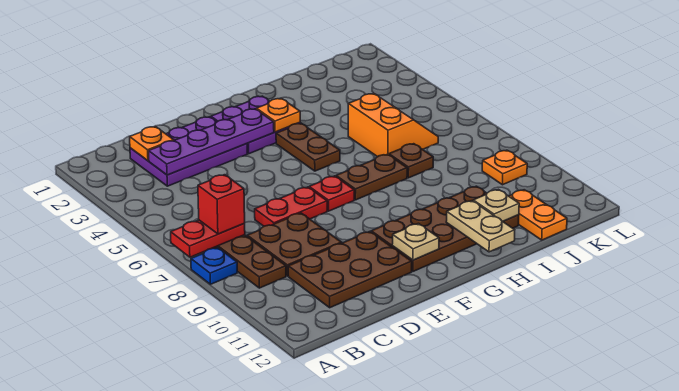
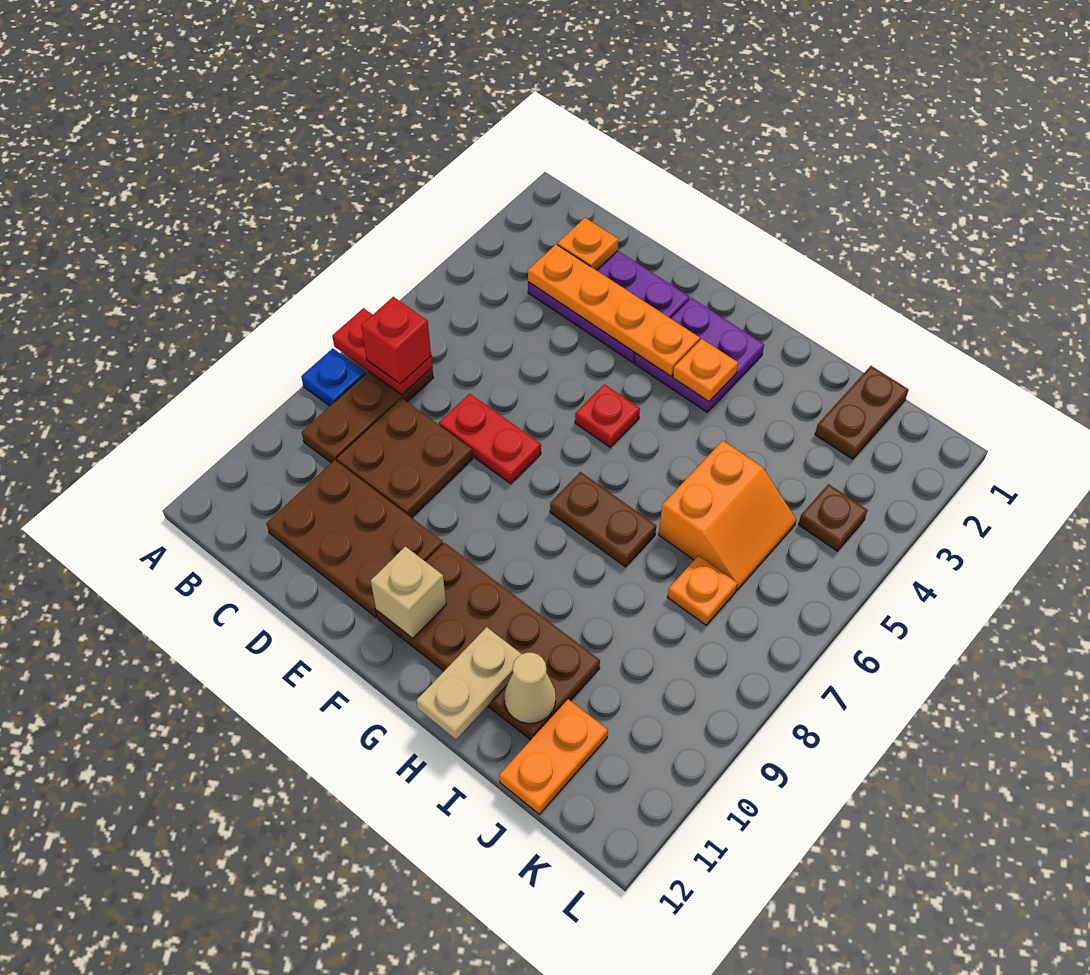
purple 1x4 plate [149,109,274,175] -> orange 1x4 plate [528,244,700,376]
red 1x1 plate [309,176,354,211] -> red 1x1 plate moved to [575,384,640,448]
tan 1x1 plate [392,224,439,260] -> tan 1x1 brick [371,546,446,638]
brown 1x2 plate [276,123,340,171] -> brown 1x2 plate moved to [815,366,909,459]
brown 1x1 plate [389,144,433,178] -> brown 1x1 plate moved to [798,484,867,551]
tan 1x1 plate [473,189,519,221] -> tan 1x1 cone [504,653,556,724]
orange 1x1 plate [482,150,527,185] -> orange 1x1 plate moved to [668,556,737,625]

